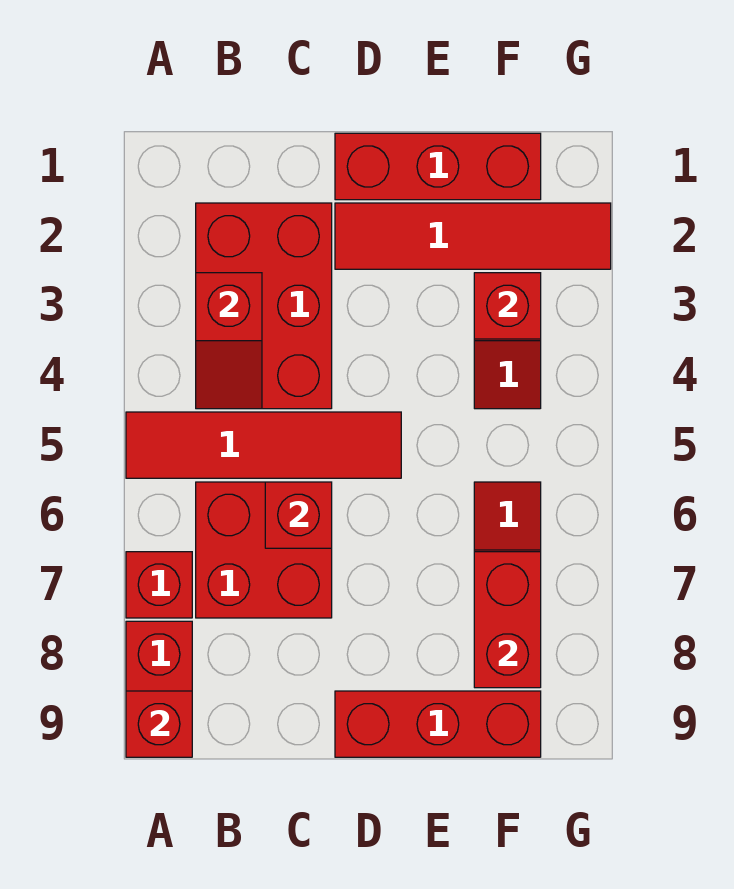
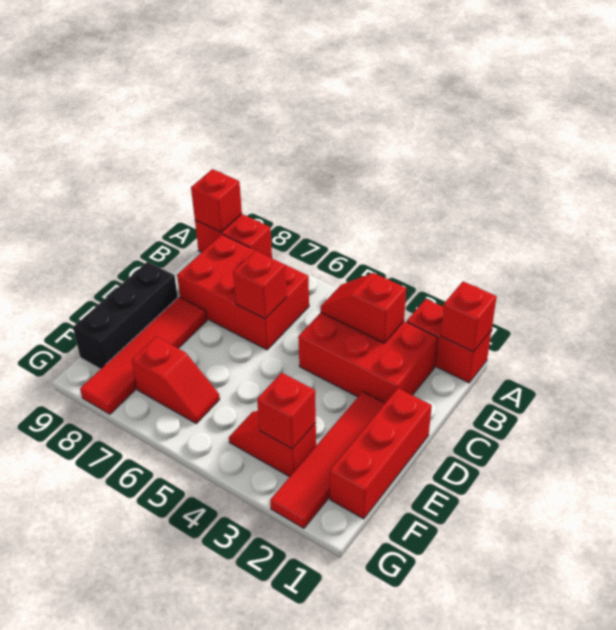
red 1x4 tile [126,412,401,478] -> red 1x4 tile moved to [80,297,207,414]
red 1x1 brick [126,552,192,618] -> red 1x1 brick moved to [441,281,497,352]
red 2x2 brick [196,482,332,618] -> red 2x3 brick [177,234,309,350]
red 1x3 brick [335,691,541,757] -> black 1x3 brick [73,262,178,369]
red 1x2 brick [474,552,541,688] -> red 1x2 brick moved to [407,299,492,383]

